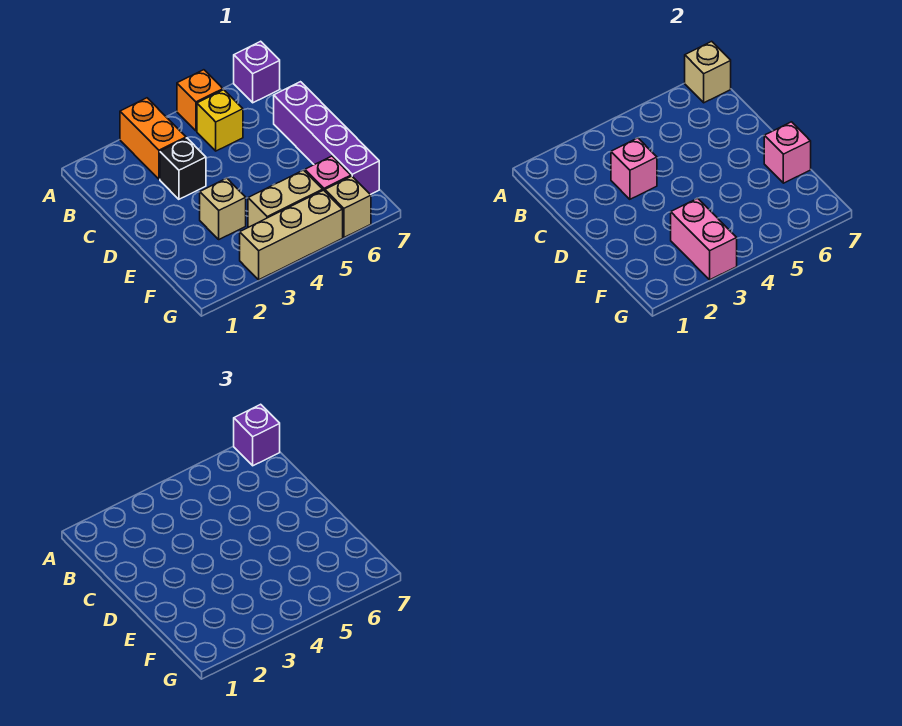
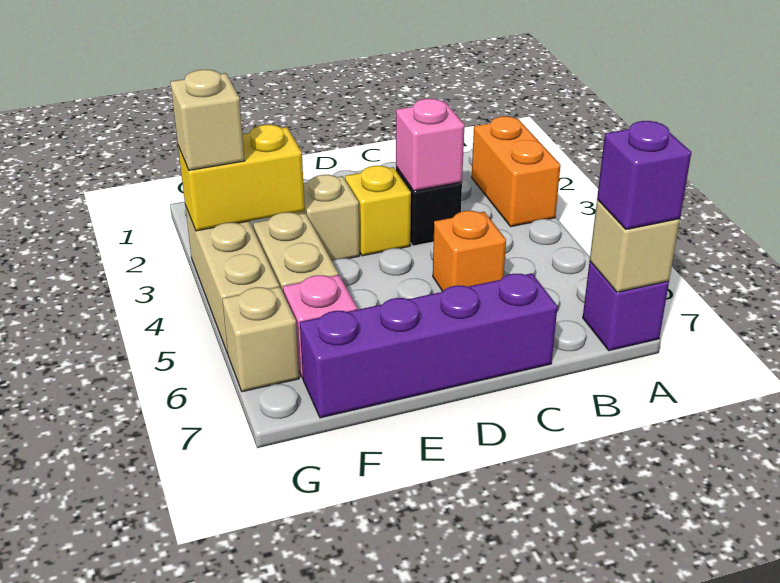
orange 1x2 brick [120,98,186,179] -> orange 1x2 brick turned to [472,116,560,227]
orange 1x1 brick [177,70,223,131] -> orange 1x1 brick moved to [433,211,506,292]
yellow 1x1 brick [197,90,243,151] -> yellow 1x1 brick moved to [345,166,411,256]
pink 1x1 brick [764,122,811,183] -> none
pink 1x2 brick [671,198,737,280] -> yellow 1x2 brick [178,125,305,231]
none -> tan 1x1 brick [170,70,245,170]

